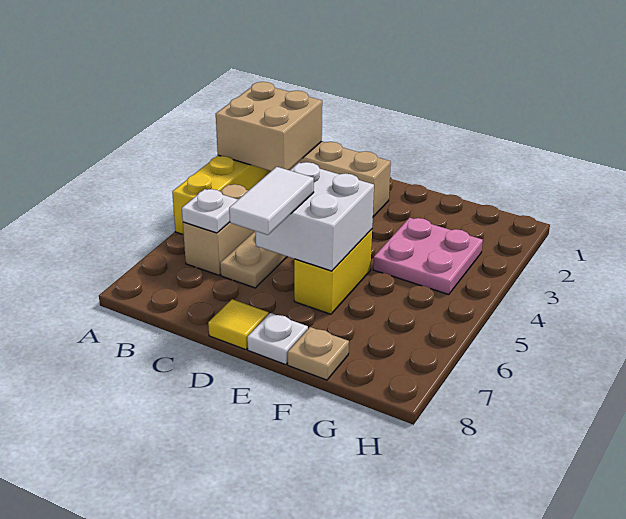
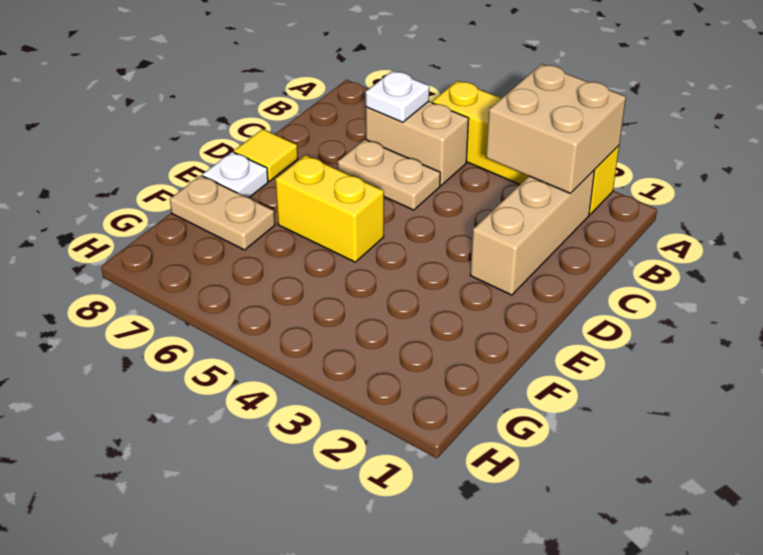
white 2x2 brick [255,162,374,271] -> none
white 1x2 tile [229,167,314,235] -> none
pink 2x2 plate [373,217,483,295] -> none
tan 1x1 plate [288,327,349,380] -> tan 1x2 plate [170,176,275,250]

